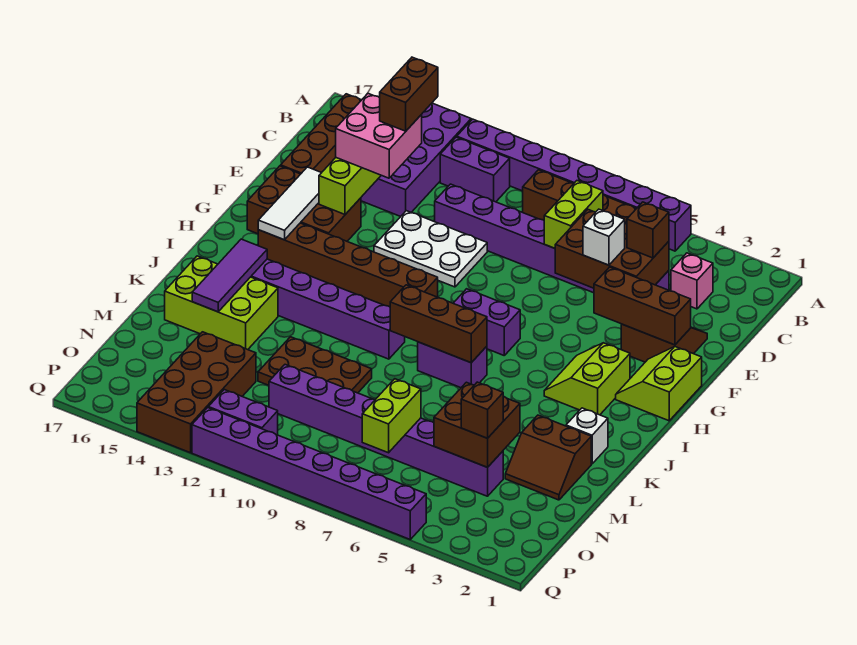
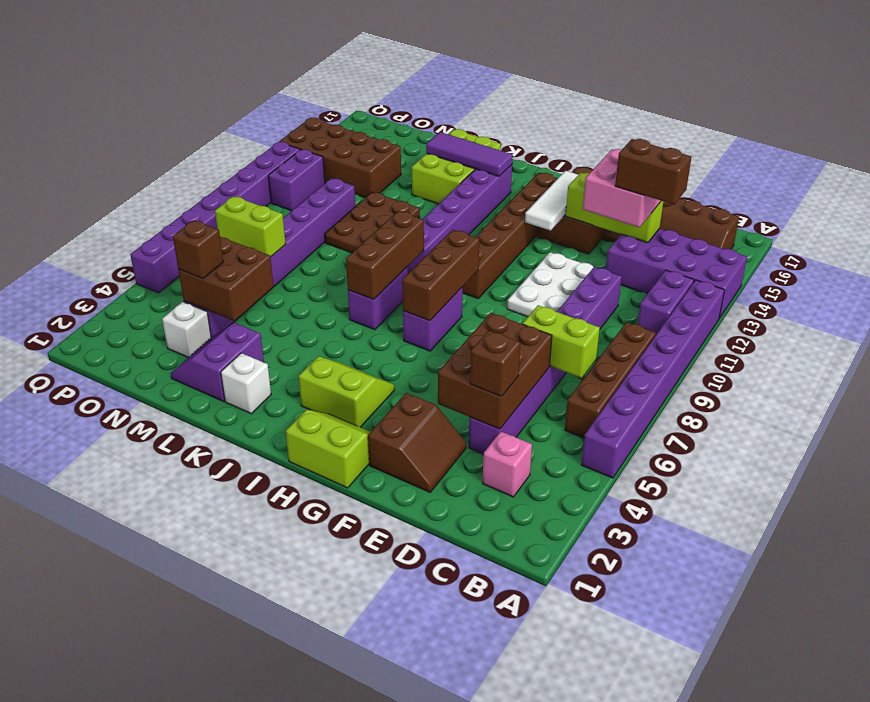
white 1x1 brick [583,209,625,265] -> white 1x1 brick moved to [162,302,211,358]
brown 1x3 brick [594,267,691,345] -> brown 1x3 brick moved to [402,230,479,321]
white 1x3 tile [258,167,321,240] -> white 1x3 tile turned to [525,171,578,231]
brown 2x2 slope [505,415,591,500] -> purple 2x2 slope [171,323,264,402]

